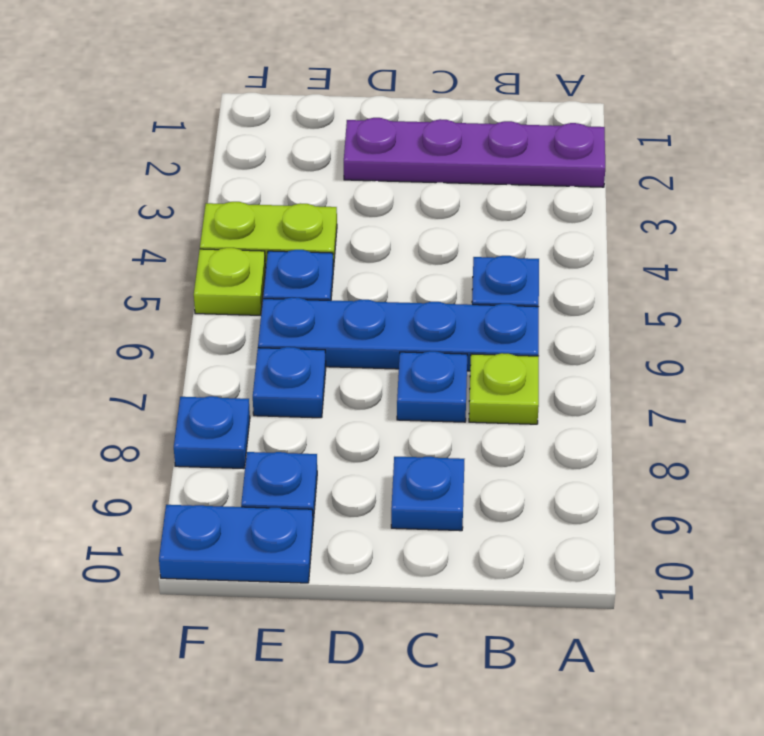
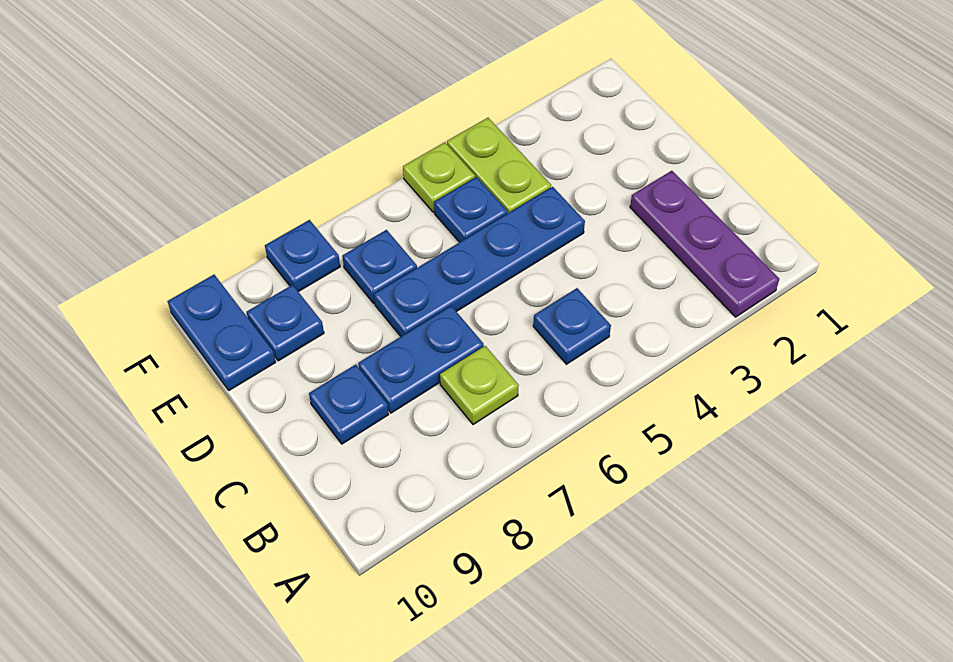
purple 1x4 plate [344,118,605,187] -> purple 1x3 plate [630,171,779,317]
blue 1x4 plate [258,297,539,371] -> blue 1x4 plate turned to [374,187,585,336]
blue 1x1 plate [397,351,467,422] -> blue 1x2 plate [358,306,484,413]

